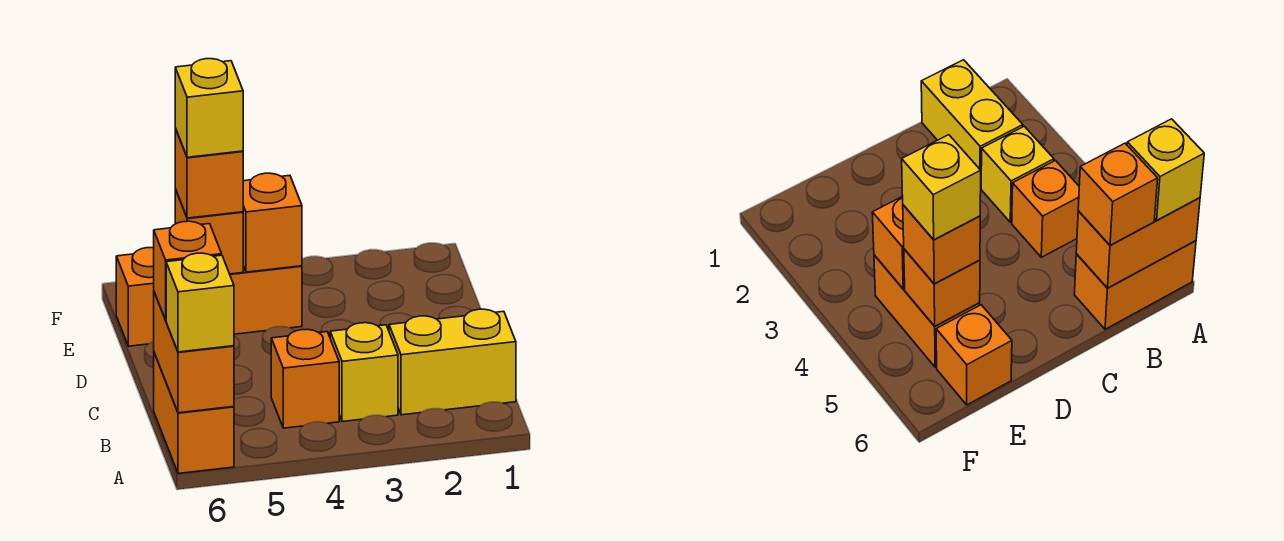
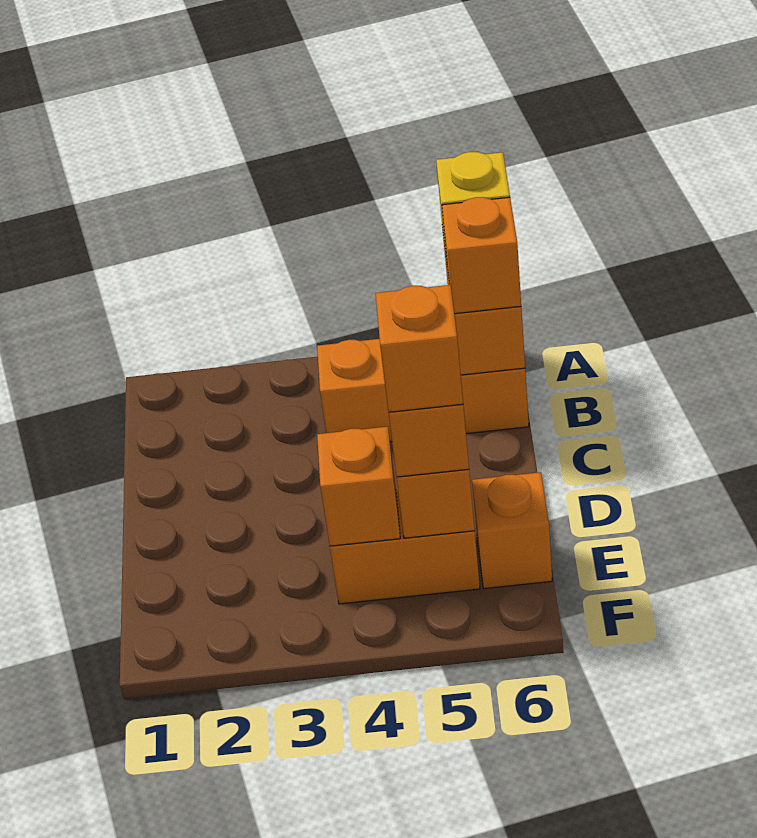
yellow 1x2 brick [389,309,516,415] -> none
yellow 1x1 brick [330,323,398,422] -> none
yellow 1x1 brick [175,59,243,157] -> orange 1x1 brick [376,285,463,412]

